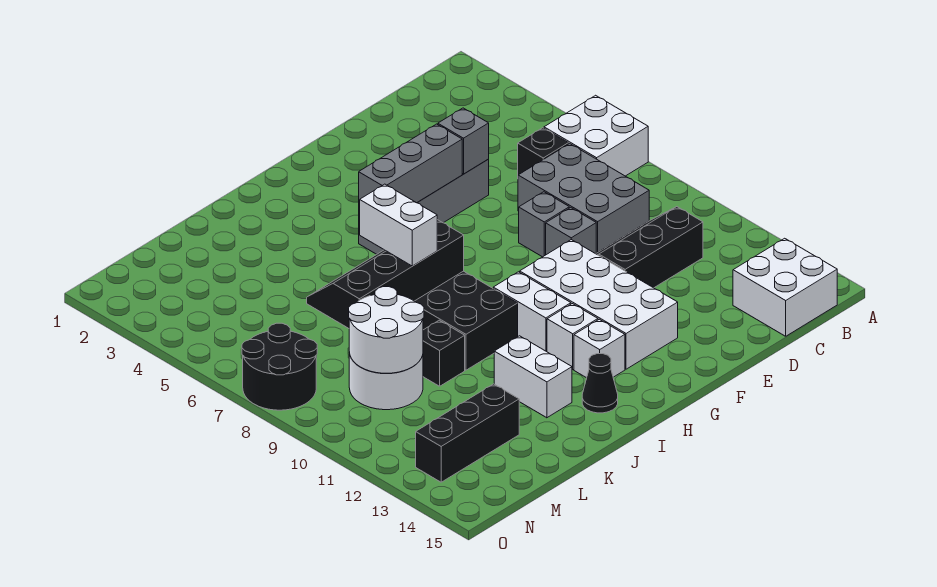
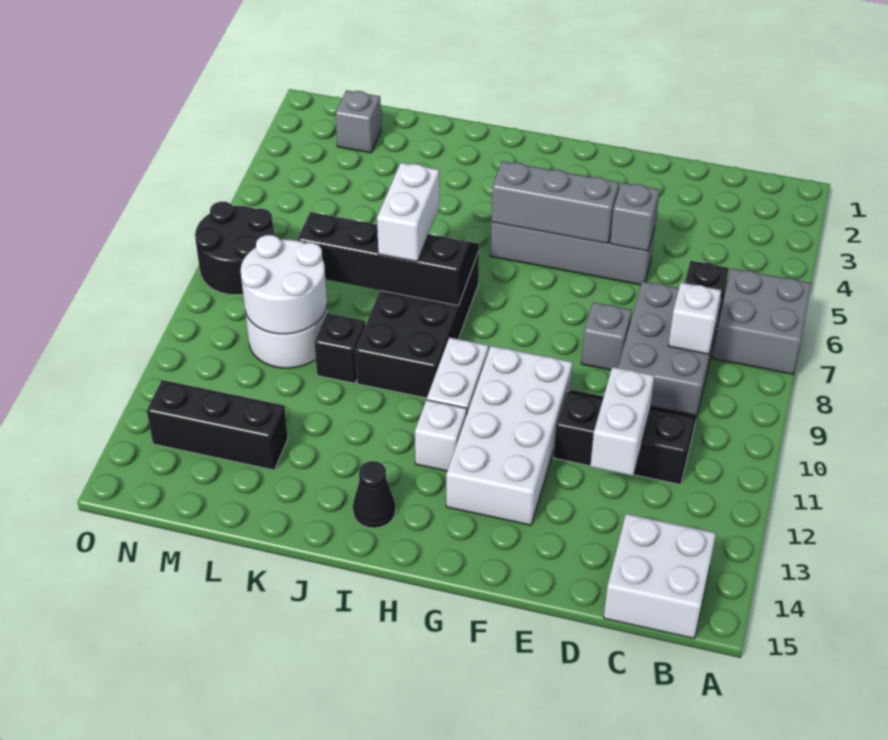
white 2x2 brick [544,95,648,176] -> grey 2x2 brick [713,268,812,374]
grey 1x1 brick [546,208,596,255] -> grey 1x1 brick moved to [335,90,381,153]
white 1x1 brick [574,319,625,378] -> white 1x1 brick moved to [668,282,721,354]
white 1x2 brick [494,336,572,418] -> white 1x2 brick moved to [590,367,654,476]

